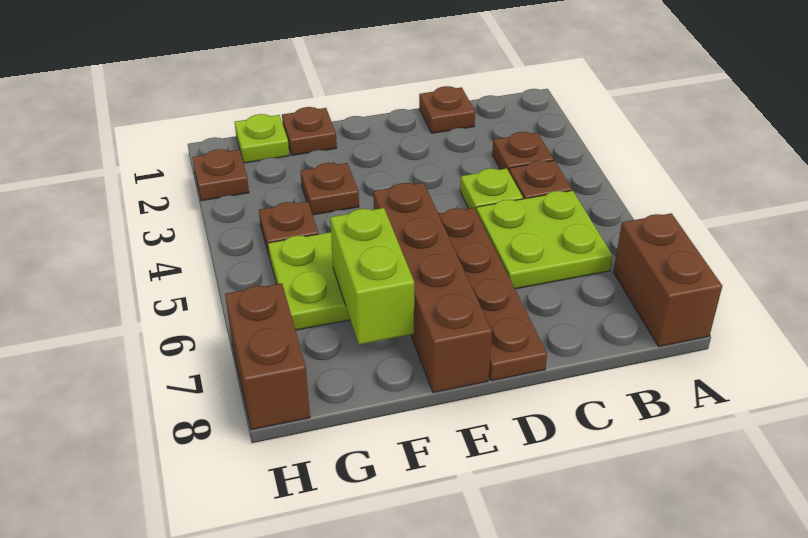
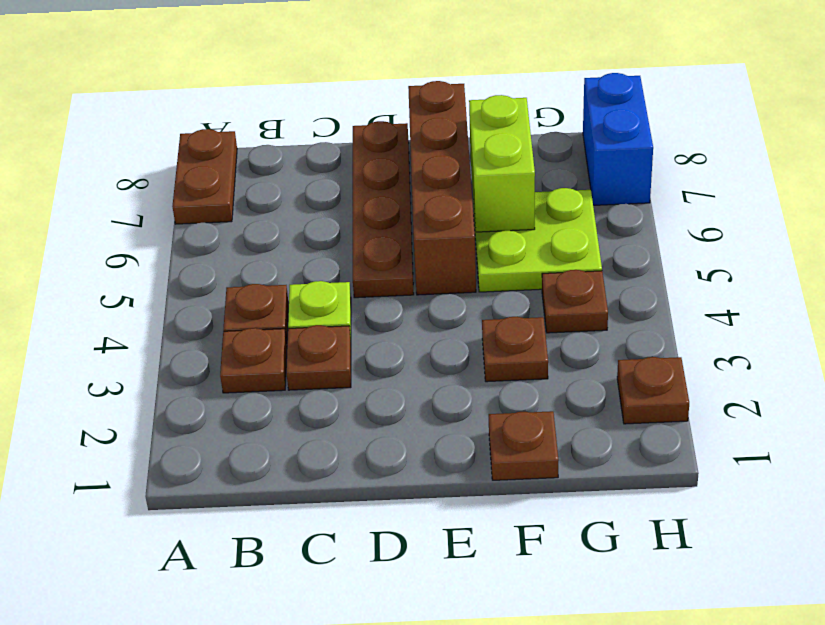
brown 1x2 brick [614,213,722,347] -> brown 1x2 plate [172,129,237,224]
lime 2x2 plate [476,191,613,289] -> none
brown 1x1 plate [419,86,475,133] -> brown 1x1 plate moved to [286,325,351,390]
lime 1x1 plate [235,114,289,163] -> none
brown 1x2 brick [225,283,310,430] -> blue 1x2 brick [583,73,653,205]

